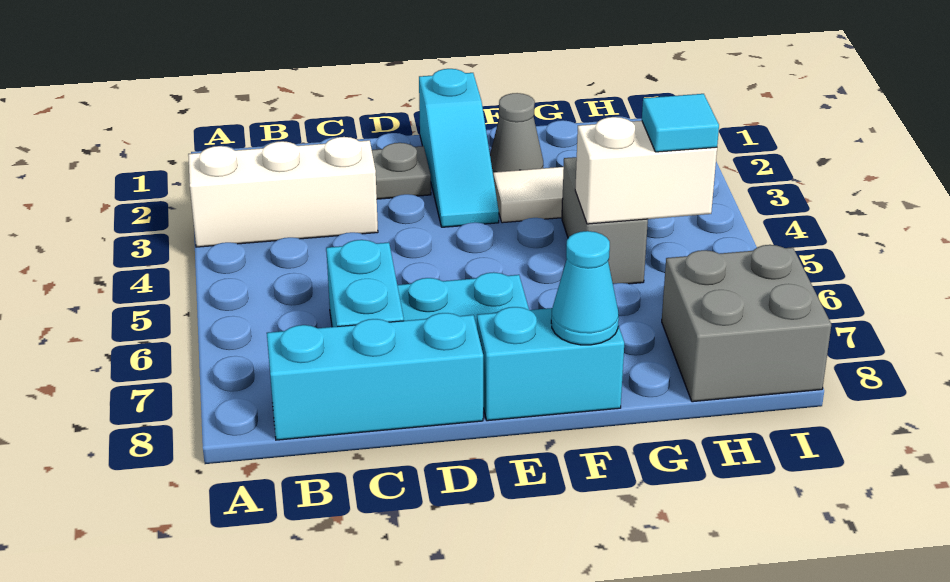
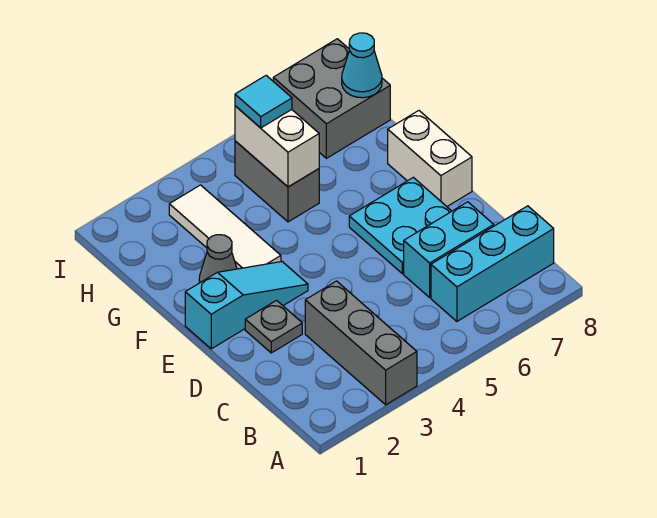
white 1x3 brick [188,137,378,247] -> grey 1x3 brick [305,281,417,405]
cyan 1x3 brick [267,313,483,440] -> cyan 1x3 brick turned to [431,206,554,321]
cyan 1x2 brick [477,307,624,421] -> white 1x2 brick [388,111,472,206]
cyan 1x1 cone [551,231,619,345] -> cyan 1x1 cone moved to [342,33,382,98]
grey 1x2 brick [562,157,648,284] -> grey 1x2 brick turned to [235,141,319,222]

